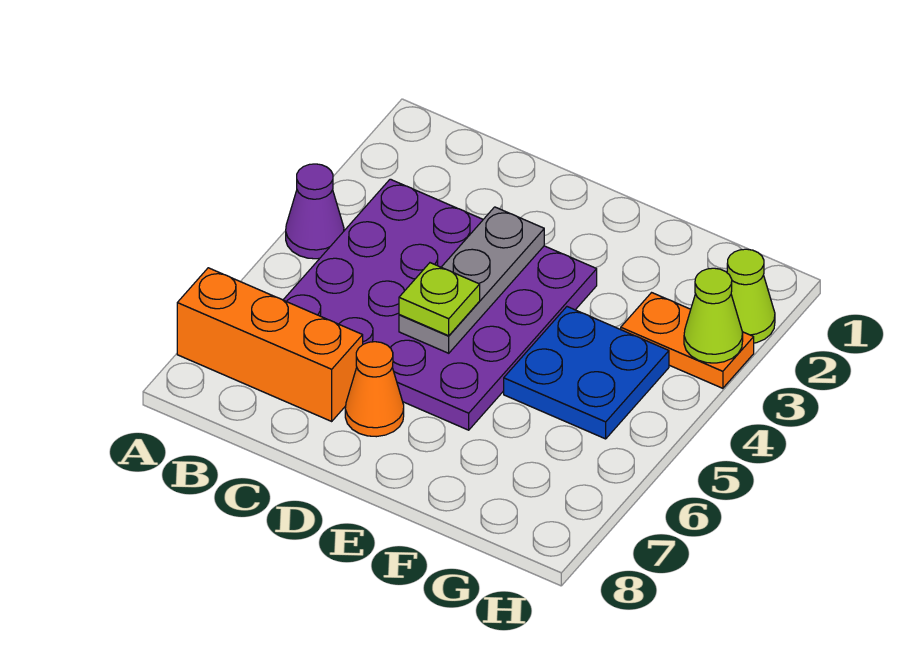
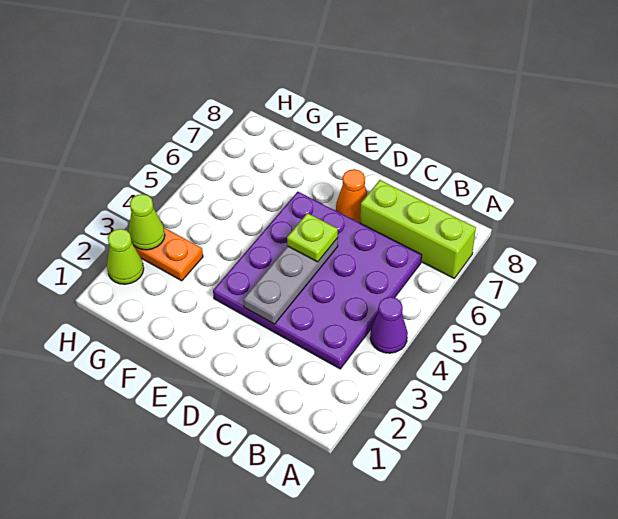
orange 1x3 brick [177,268,363,421] -> lime 1x3 brick [360,180,476,278]
blue 2x2 plate [504,307,669,439] -> none

